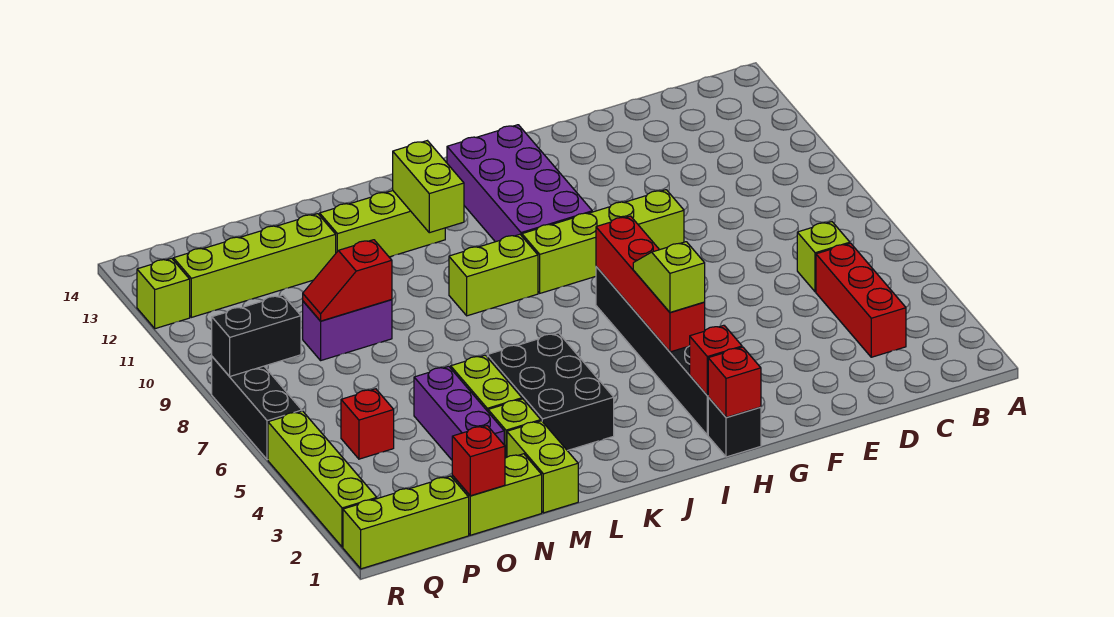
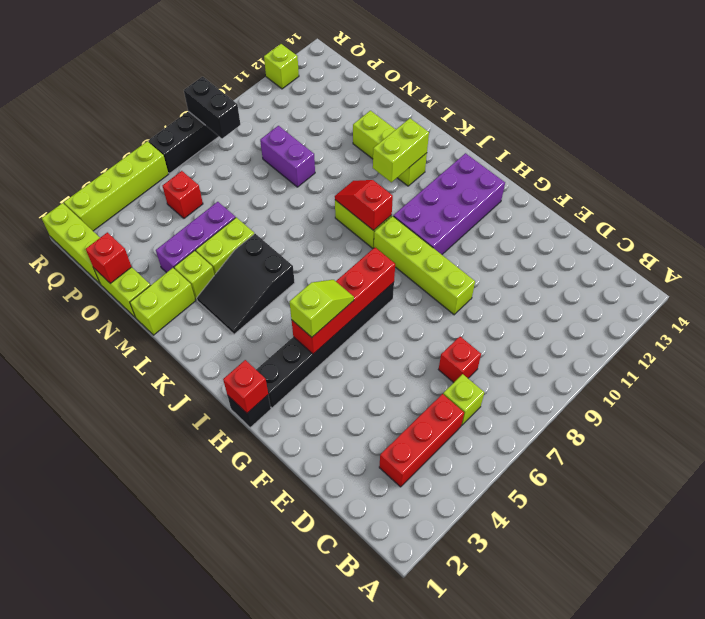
red 1x1 brick [690,325,742,396] -> red 1x1 brick moved to [439,337,481,383]
black 2x3 brick [487,333,614,451] -> black 2x3 slope [197,234,295,334]
red 1x2 slope [303,240,392,321] -> red 1x2 slope moved to [335,180,393,230]
lime 1x4 brick [173,214,336,317] -> none

